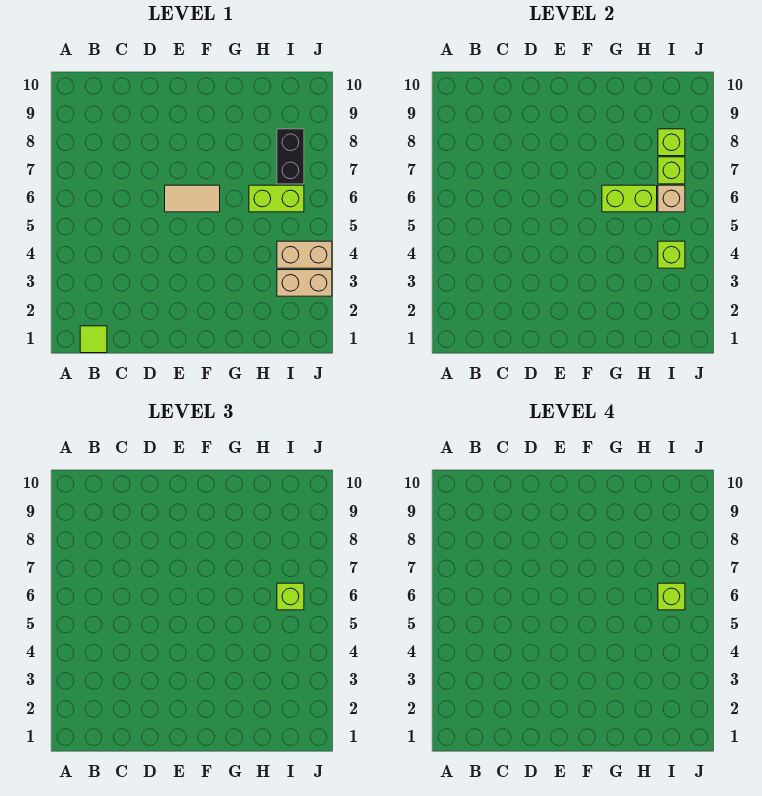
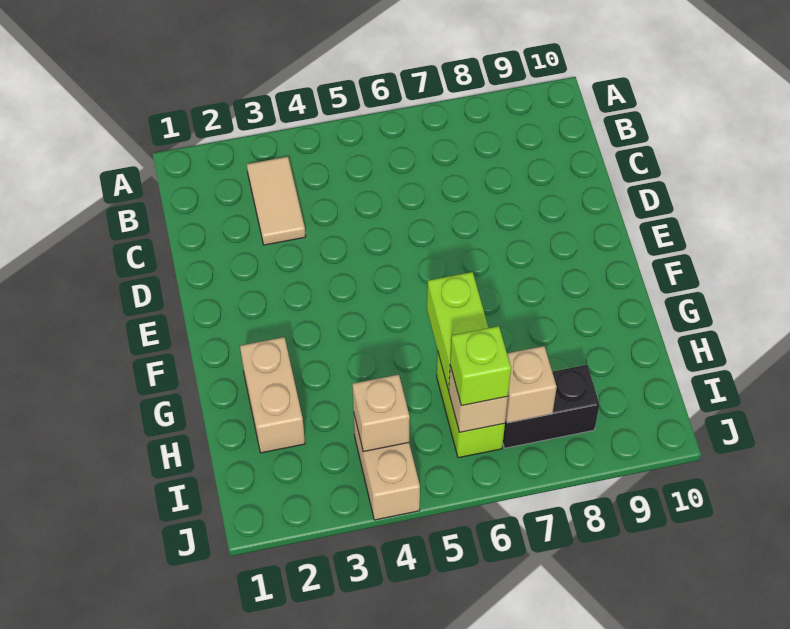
lime 1x1 tile [80,326,107,353] -> none
tan 1x2 tile [165,185,220,212] -> tan 1x2 tile moved to [247,157,306,245]
tan 1x2 brick [277,270,332,296] -> tan 1x2 brick moved to [240,337,305,453]
lime 1x1 brick [658,241,685,268] -> tan 1x1 brick [352,375,410,452]
lime 1x1 brick [658,583,685,610] -> none
lime 1x1 brick [658,157,685,184] -> tan 1x1 brick [506,346,557,423]
lime 1x1 brick [658,129,685,156] -> none

